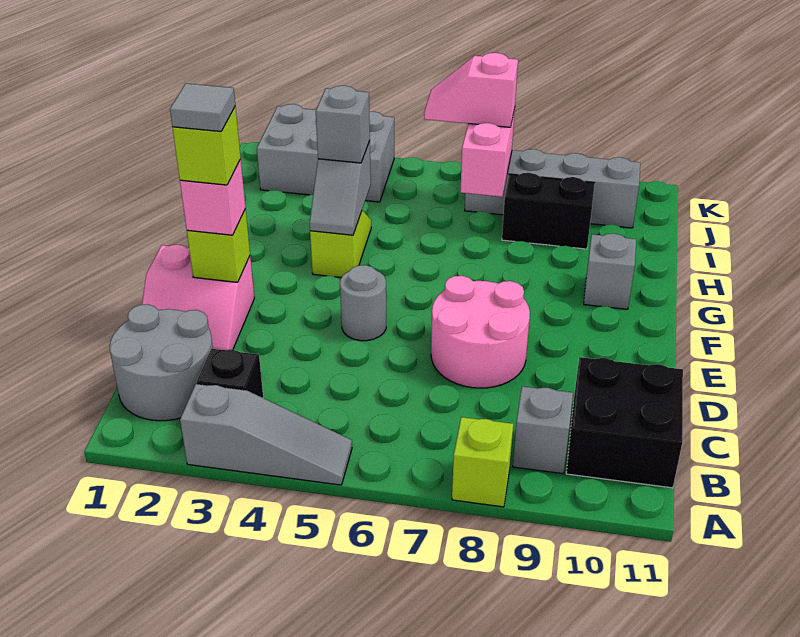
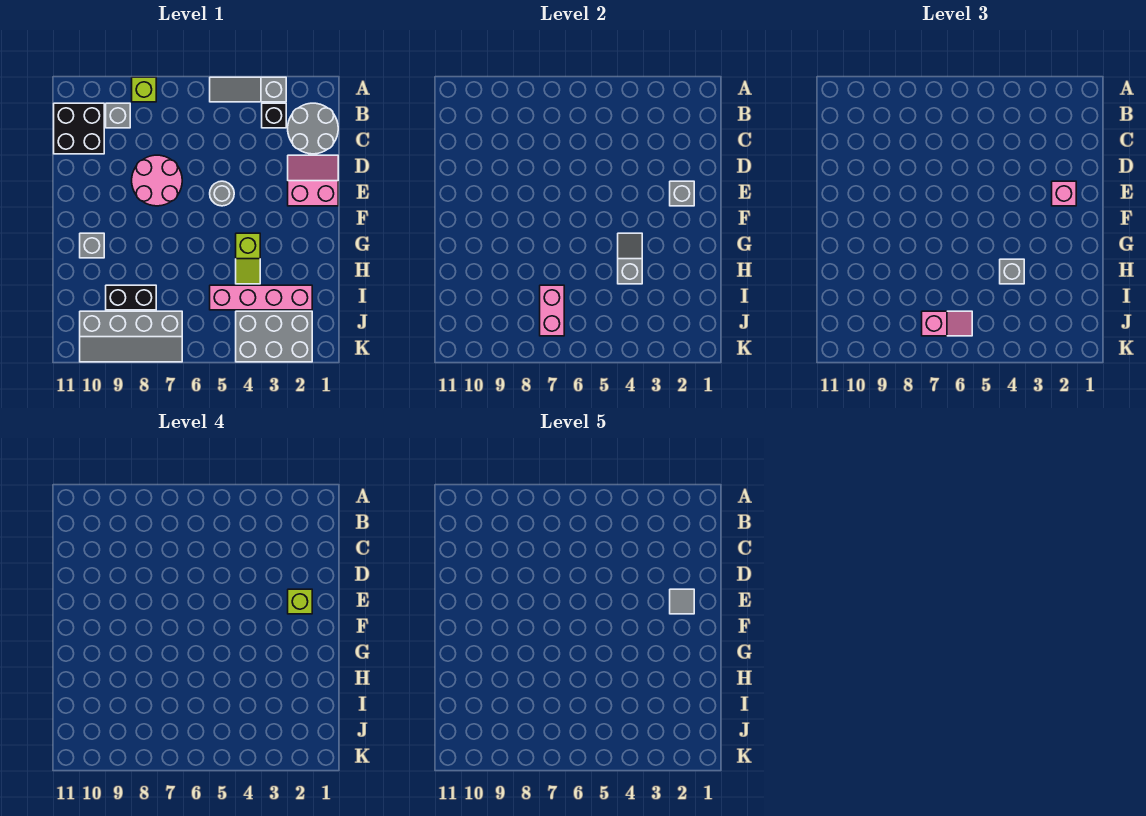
lime 1x1 brick [187,209,250,282] -> grey 1x1 brick [670,181,694,206]
none -> pink 1x4 brick [210,285,312,310]

